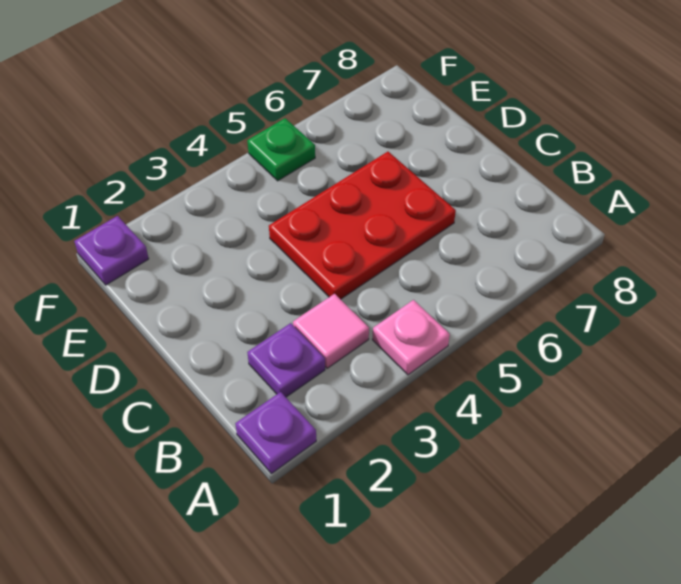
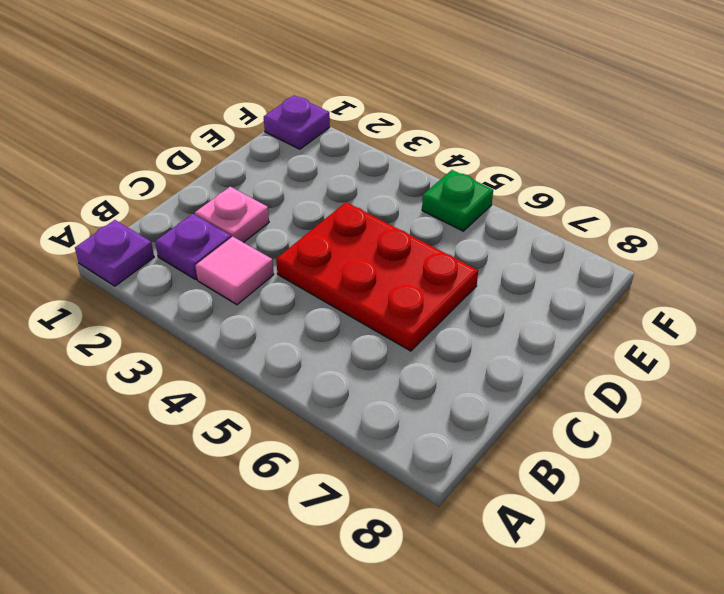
pink 1x1 plate [372,300,450,375] -> pink 1x1 plate moved to [195,186,269,243]

